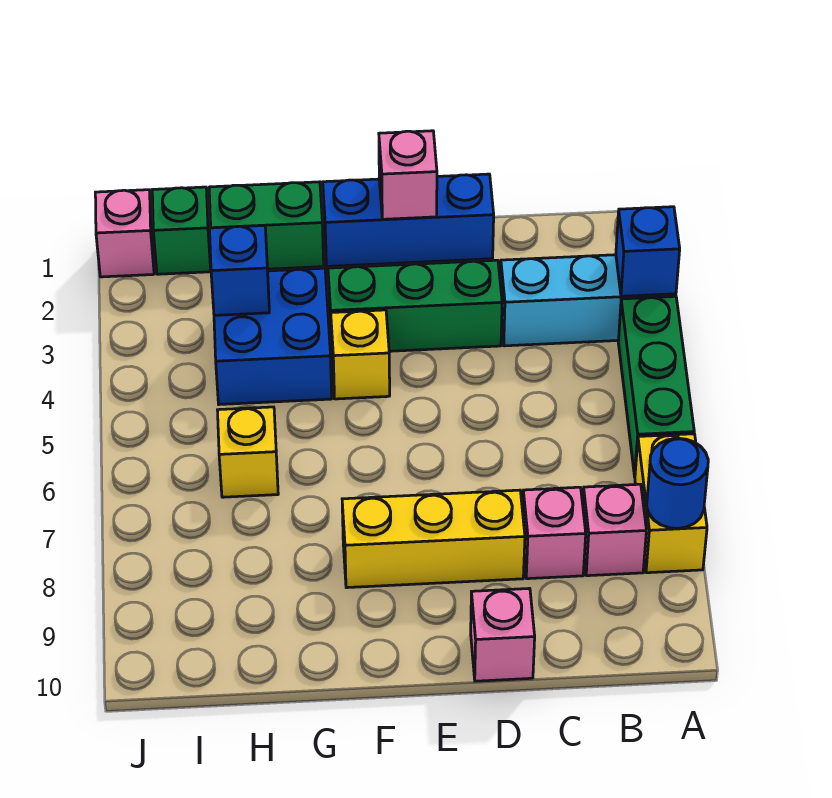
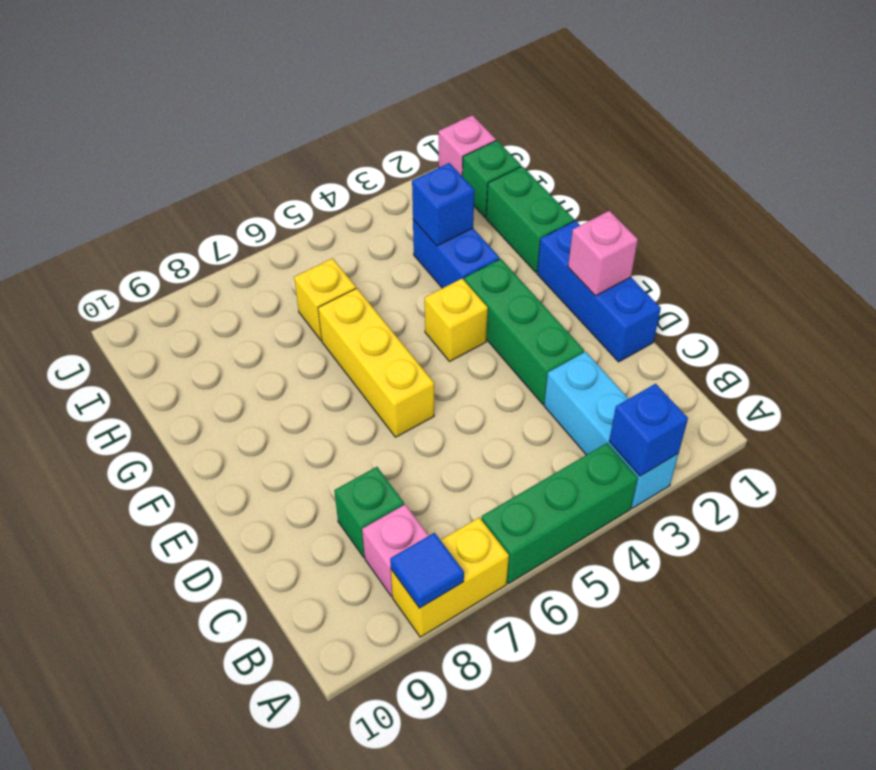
blue 1x1 round brick [647,438,708,528] -> blue 1x1 tile [390,533,464,608]
pink 1x1 brick [523,487,586,579] -> green 1x1 brick [334,467,404,557]
yellow 1x3 brick [342,490,525,588] -> yellow 1x3 brick moved to [318,288,434,437]
pink 1x1 brick [471,588,535,681] -> none
blue 2x2 brick [214,268,332,405] -> blue 1x2 brick [413,220,500,288]

